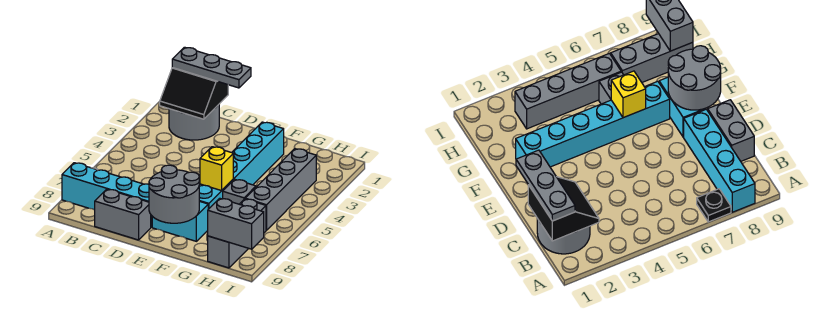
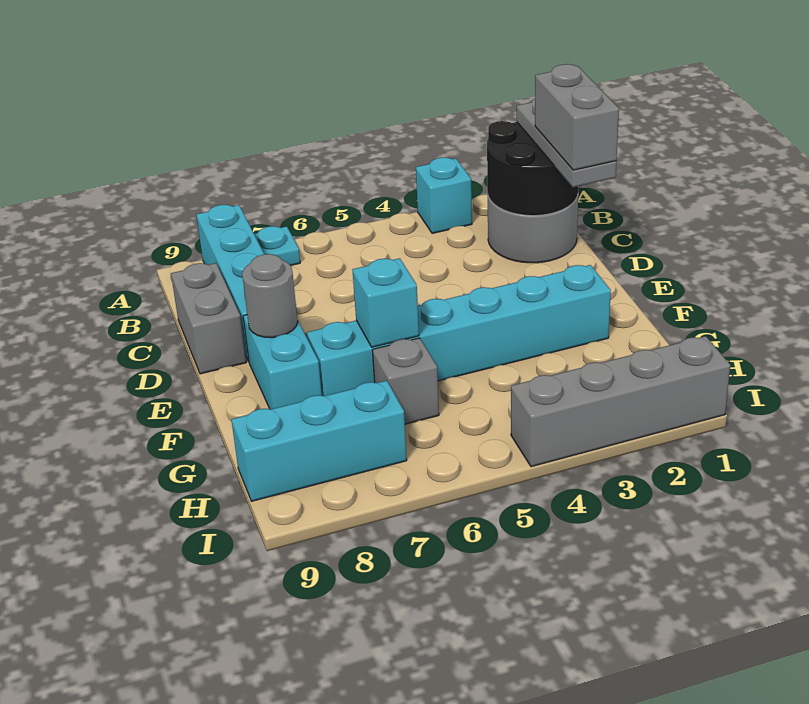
none -> cyan 1x1 brick [416,158,472,233]
black 1x1 plate [697,189,731,222] -> cyan 1x1 plate [254,226,300,266]
black 2x2 slope [160,68,228,119] -> black 2x2 round brick [487,121,578,216]
grey 2x2 round brick [149,165,199,223] -> grey 1x1 round brick [242,254,298,338]
yellow 1x1 brick [200,147,233,191] -> cyan 1x1 brick [352,258,419,347]
grey 1x4 brick [245,149,316,230] -> grey 1x4 brick moved to [511,336,730,467]
grey 1x3 brick [208,199,266,268] -> cyan 1x3 brick [231,381,407,501]
grey 1x2 brick [208,198,264,249] -> grey 1x2 brick moved to [535,64,619,170]

